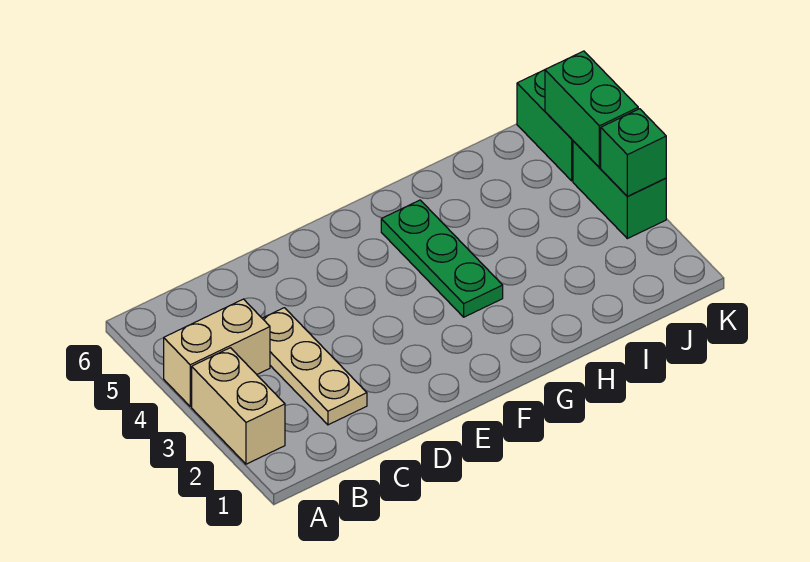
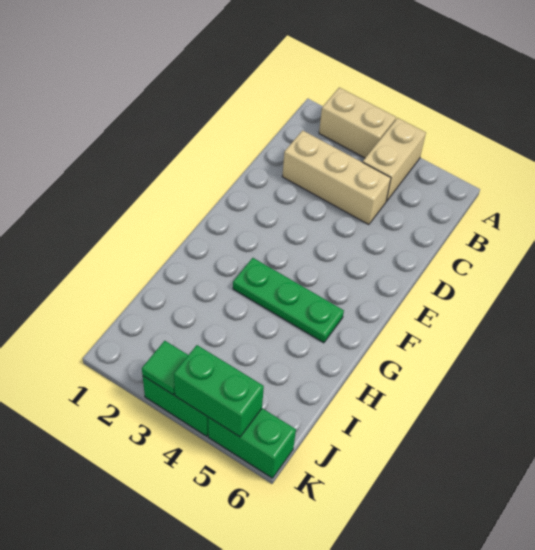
tan 1x3 plate [262,308,367,425] -> tan 1x3 brick [282,130,391,225]
green 1x1 brick [601,109,666,197] -> green 1x1 tile [142,341,188,395]

